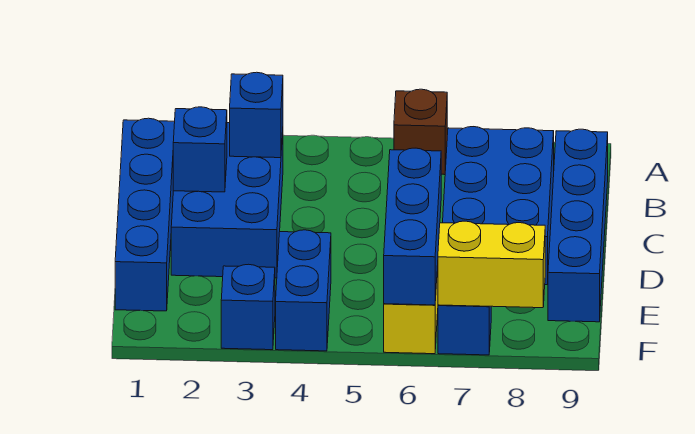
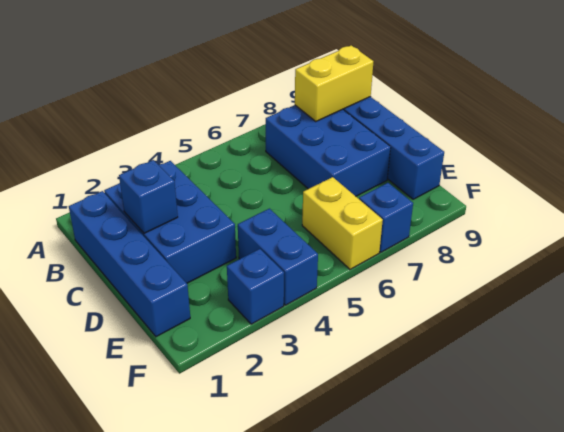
brown 1x1 brick [394,89,447,175] -> none
blue 1x1 brick [230,72,283,158] -> none
blue 1x3 brick [384,148,441,305] -> none
yellow 1x2 brick [438,221,545,308] -> yellow 1x2 brick moved to [295,45,373,121]

